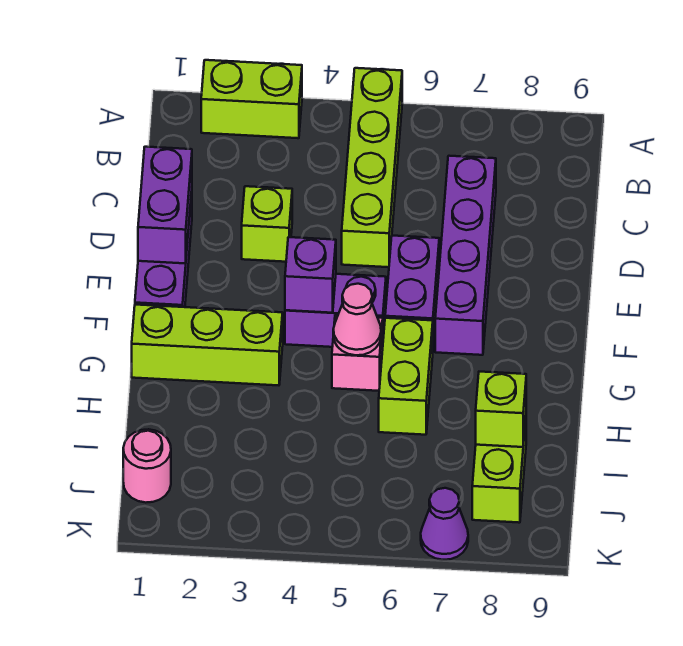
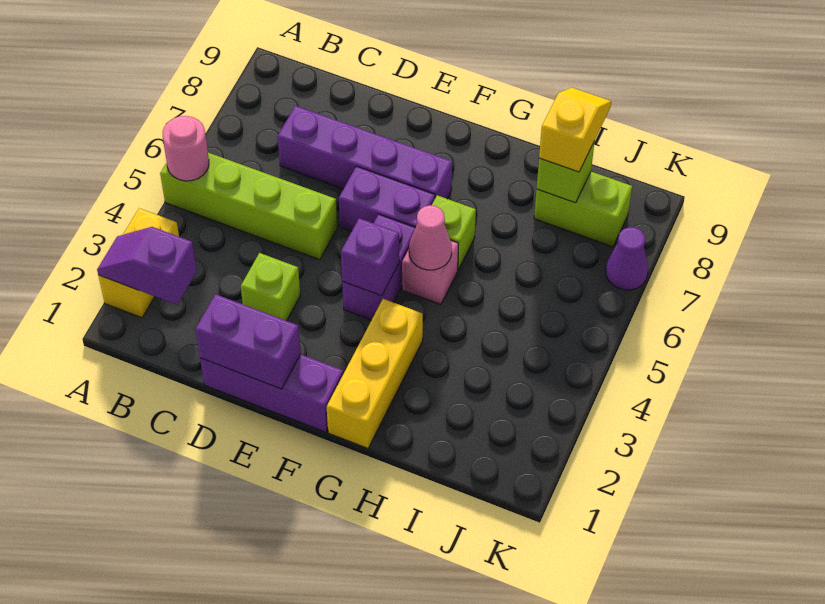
lime 1x2 brick [201,60,302,138] -> yellow 1x2 brick [98,208,179,318]
none -> purple 1x2 slope [97,227,197,305]
lime 1x3 brick [132,305,283,385] -> yellow 1x3 brick [327,299,423,448]
lime 1x2 brick [379,318,433,435] -> lime 1x1 brick [431,195,476,270]
none -> yellow 1x2 slope [539,88,611,172]
pink 1x1 round brick [123,429,171,503] -> pink 1x1 round brick moved to [163,116,209,181]

